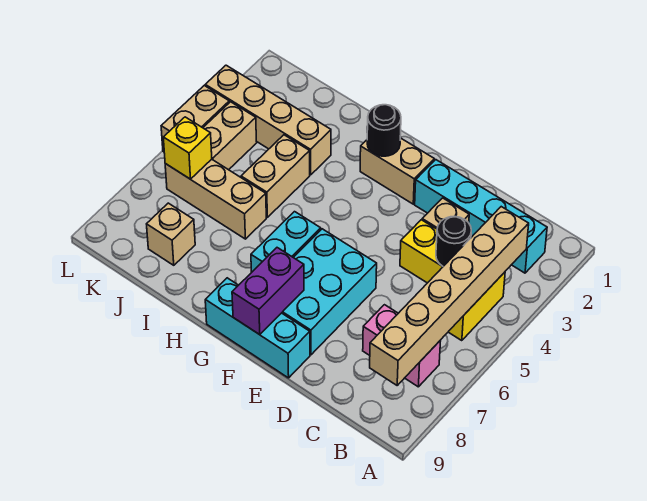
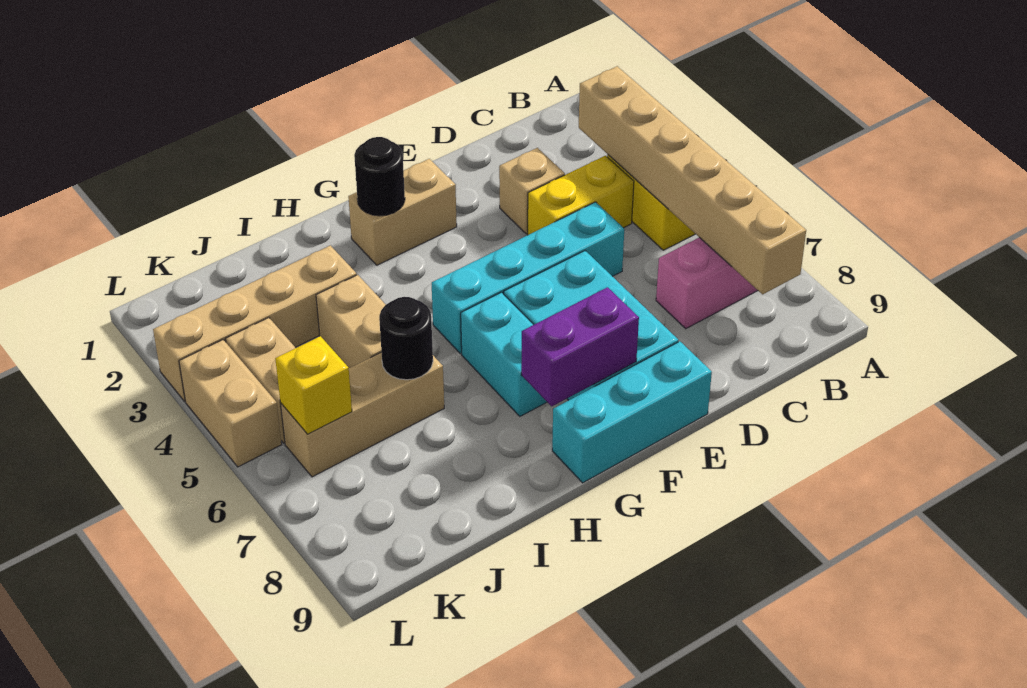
cyan 1x4 brick [415,160,547,273] -> cyan 1x4 brick moved to [432,202,624,354]
black 1x1 round brick [436,216,471,266] -> black 1x1 round brick moved to [379,297,433,380]
purple 1x2 brick [232,248,304,335] -> purple 1x2 brick turned to [521,287,639,406]
tan 1x1 brick [147,203,195,265] -> none

